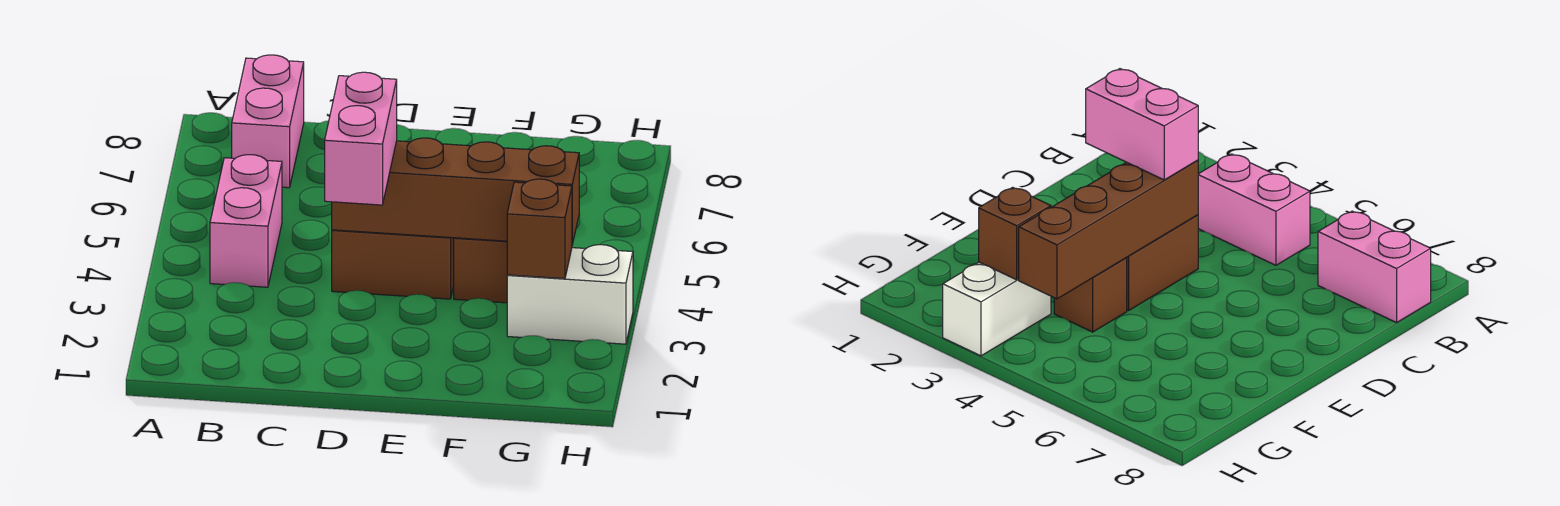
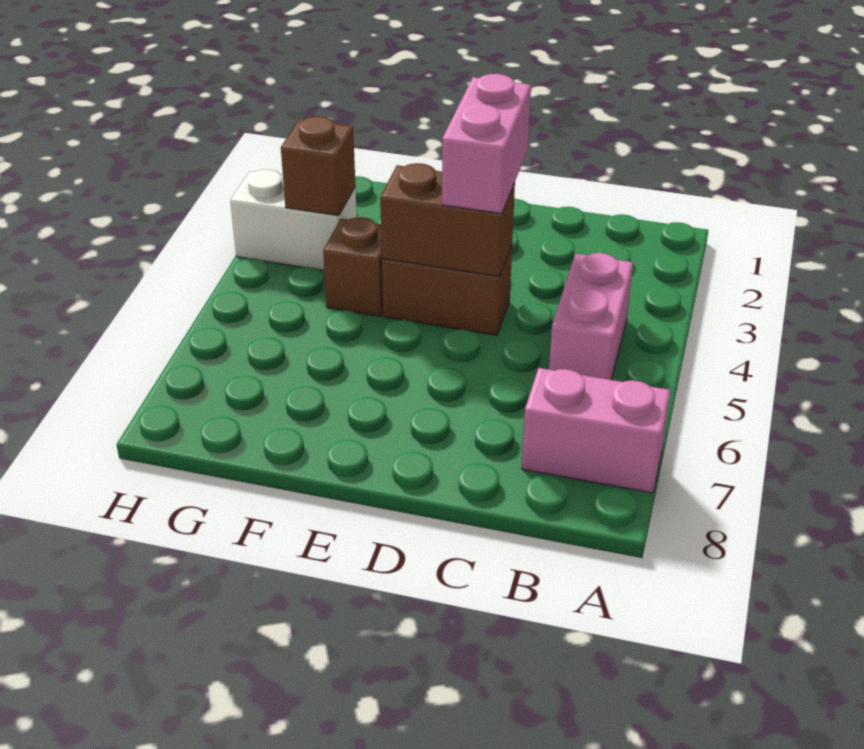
pink 1x2 brick [232,55,304,188] -> pink 1x2 brick turned to [522,368,670,493]
brown 1x4 brick [332,138,579,245] -> brown 1x2 brick [380,163,515,277]

